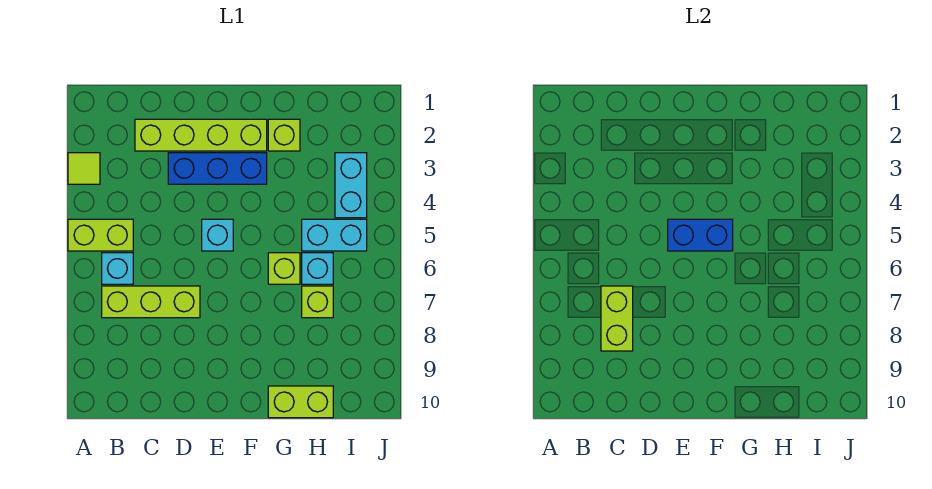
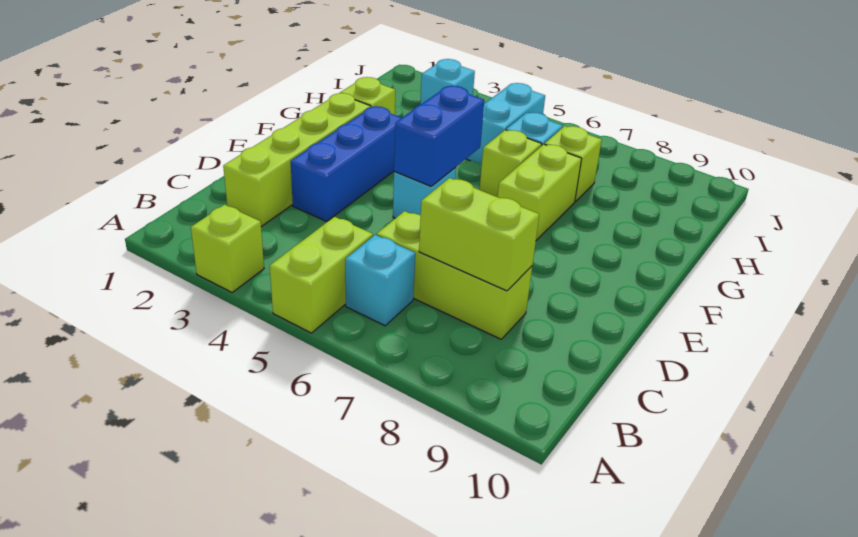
lime 1x1 tile [68,153,100,184] -> lime 1x1 brick [191,205,264,292]
lime 1x3 brick [102,286,200,318] -> lime 1x3 brick turned to [377,211,532,339]
lime 1x2 brick [268,386,333,418] -> lime 1x2 brick moved to [498,144,581,240]
cyan 1x2 brick [335,153,367,218] -> cyan 1x1 brick [420,59,475,105]

